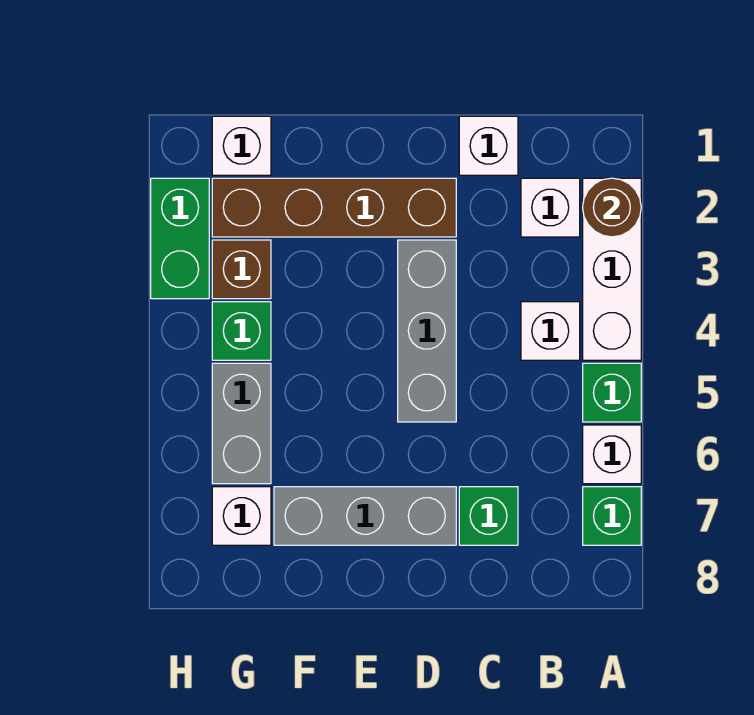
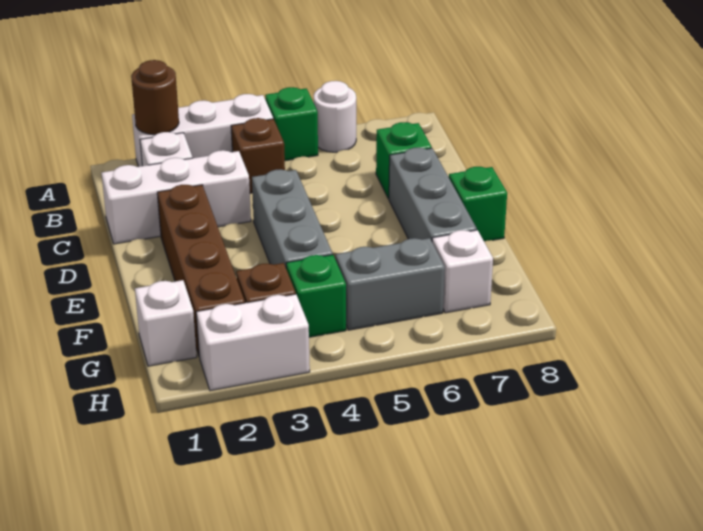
white 1x1 brick [583,425,641,484] -> white 1x1 round brick [314,81,356,152]
green 1x1 brick [583,487,641,545] -> green 1x1 brick moved to [449,167,507,241]
white 1x1 brick [521,302,580,360] -> brown 1x1 brick [231,118,285,193]
white 1x1 brick [459,116,518,175] -> white 1x3 brick [101,150,251,244]
grey 1x3 brick [398,240,456,422] -> grey 1x3 brick turned to [252,169,333,267]
green 1x2 brick [151,178,209,299] -> white 1x2 brick [196,294,310,391]

